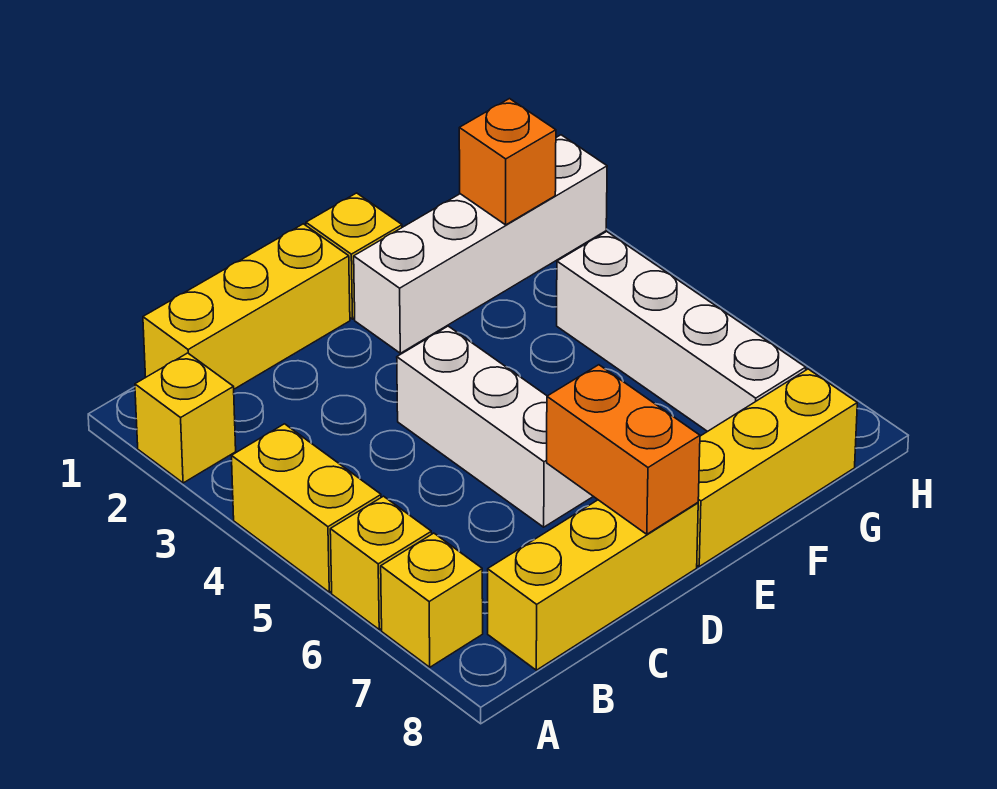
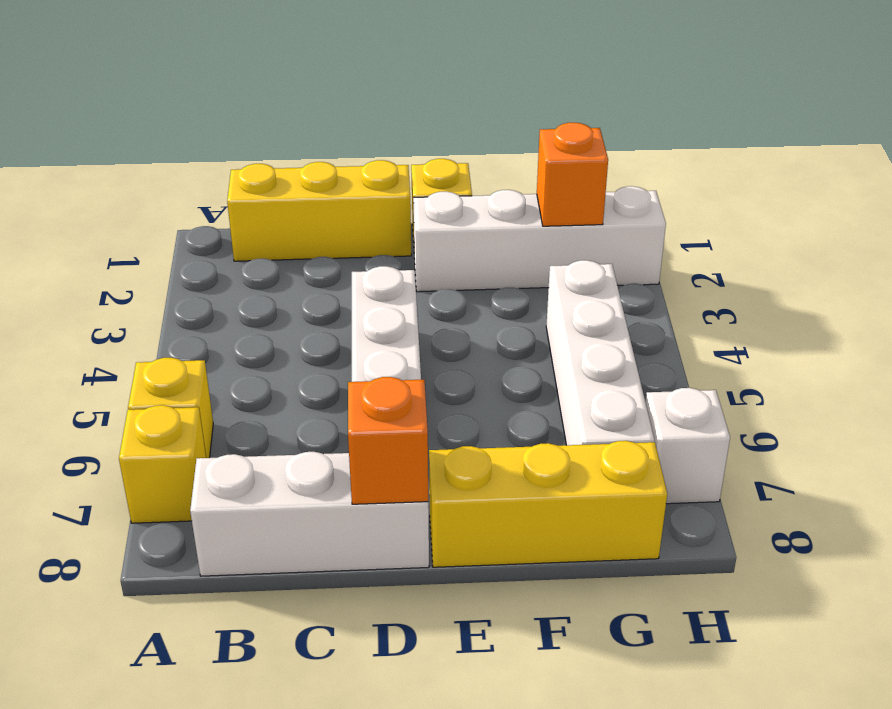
yellow 1x1 brick [135,353,236,483] -> none
yellow 1x2 brick [232,424,381,592] -> none
yellow 1x3 brick [488,500,698,670] -> white 1x3 brick [190,452,429,576]
orange 1x2 brick [547,365,700,534] -> orange 1x1 brick [348,377,428,504]
none -> white 1x1 brick [645,388,730,504]

